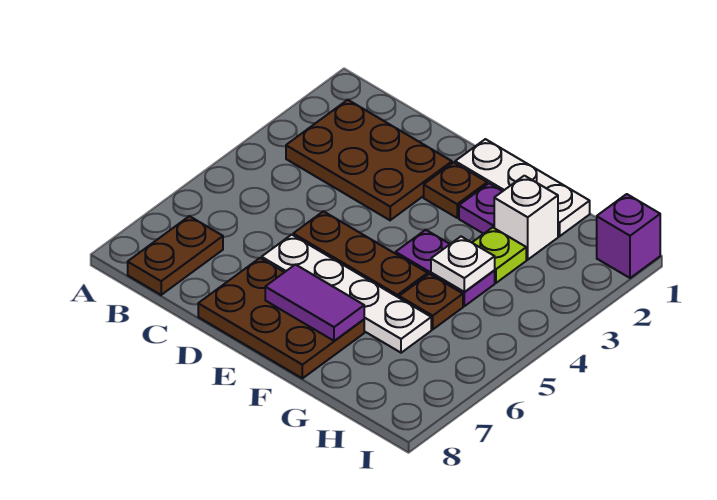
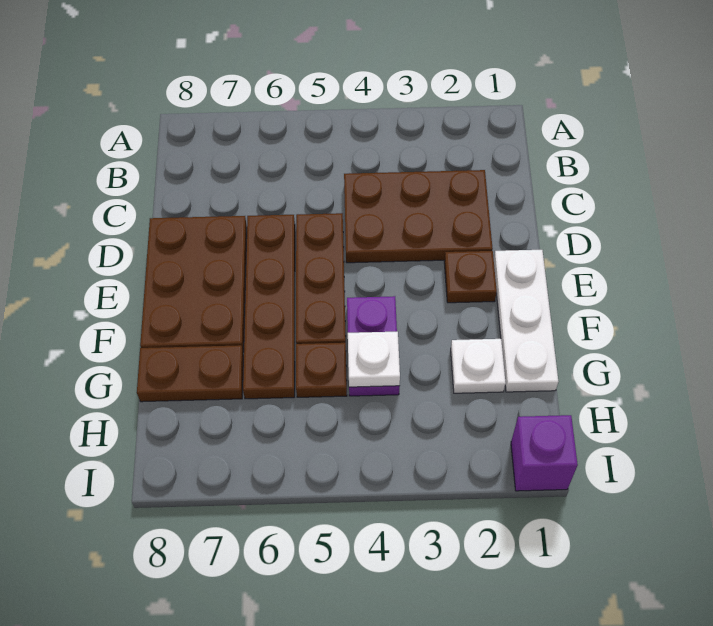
brown 2x3 plate [286,100,452,220] -> brown 2x3 plate turned to [344,170,493,263]
brown 1x2 plate [128,216,223,295] -> brown 1x2 plate moved to [137,345,243,402]
white 1x4 plate [262,235,431,353] -> brown 1x4 plate [243,215,295,399]
purple 1x2 tile [265,265,364,341] -> none
purple 1x1 plate [459,183,502,234] -> none
white 1x1 brick [494,176,558,260] -> white 1x1 plate [451,339,506,393]
lime 1x1 plate [472,227,526,283] -> none

